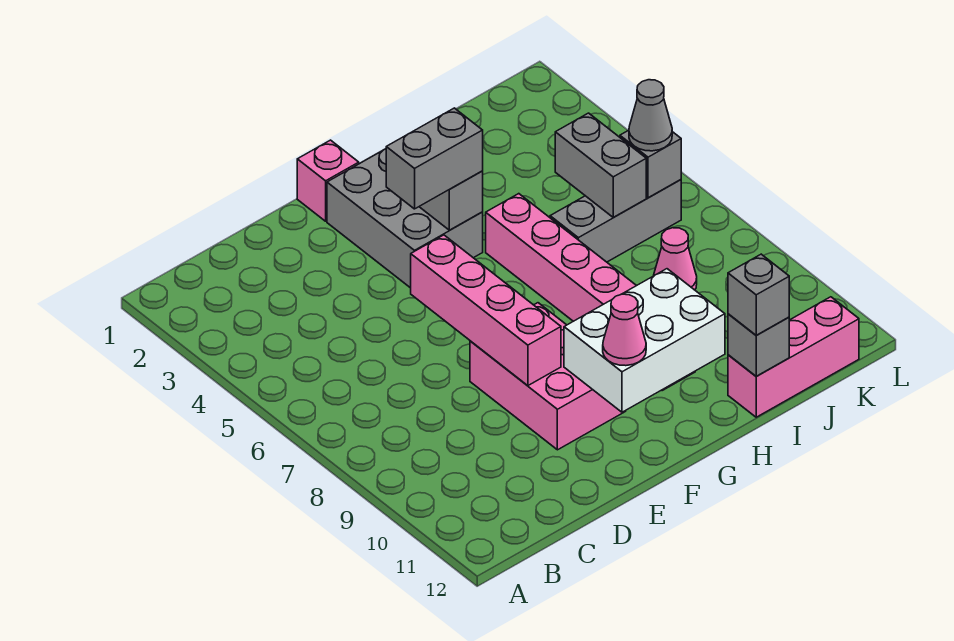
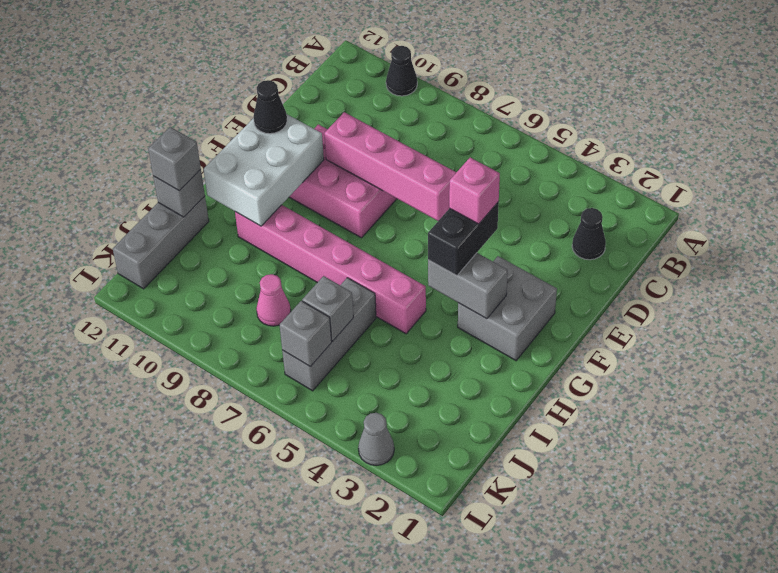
none -> black 1x1 cone [386,46,417,96]
none -> black 1x1 cone [572,208,606,260]
pink 1x1 brick [297,140,359,221] -> pink 1x1 brick moved to [449,158,500,224]
grey 2x3 brick [327,149,483,288] -> grey 2x2 brick [458,256,557,361]
grey 1x2 brick [386,108,483,209] -> black 1x2 brick [428,202,499,276]
pink 1x1 cone [603,294,646,366] -> black 1x1 cone [253,80,287,134]
pink 1x3 brick [728,297,859,417] -> grey 1x3 brick [113,196,209,289]
grey 1x2 brick [555,113,646,217] -> grey 1x1 brick [302,276,354,341]
grey 1x1 cone [629,80,672,151] -> grey 1x1 cone moved to [358,413,394,466]

